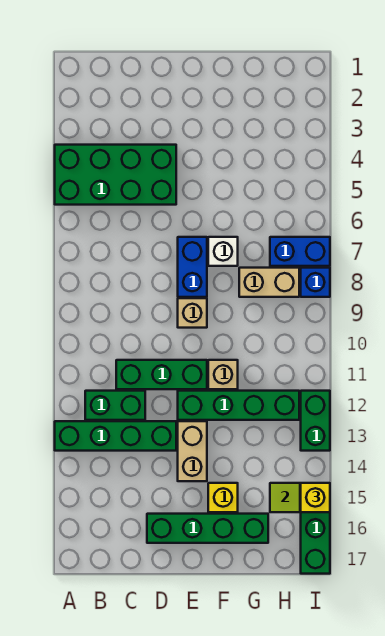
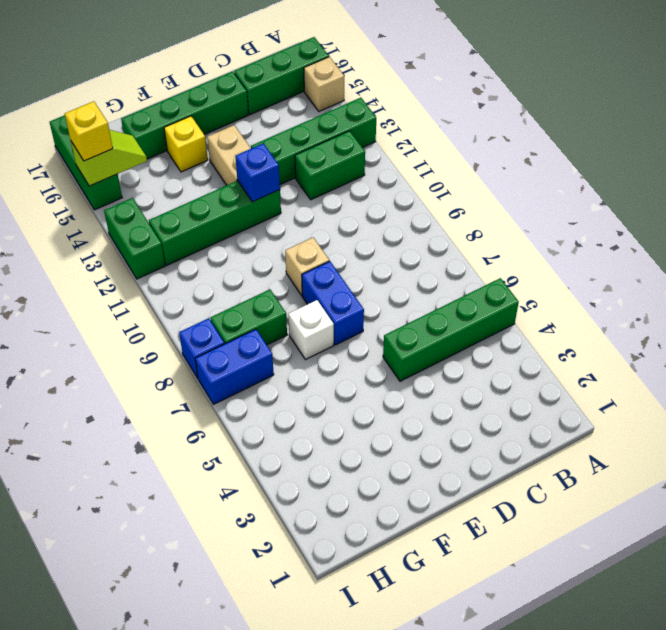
green 2x4 brick [55,145,176,205] -> green 1x4 brick [383,278,519,381]
green 1x3 brick [116,360,207,389] -> green 1x3 brick moved to [234,37,329,115]
none -> blue 1x1 brick [235,143,280,202]
tan 1x1 brick [208,360,238,389] -> tan 1x1 brick moved to [304,57,344,111]
tan 1x2 brick [239,268,299,297] -> green 1x2 brick [211,290,287,345]

